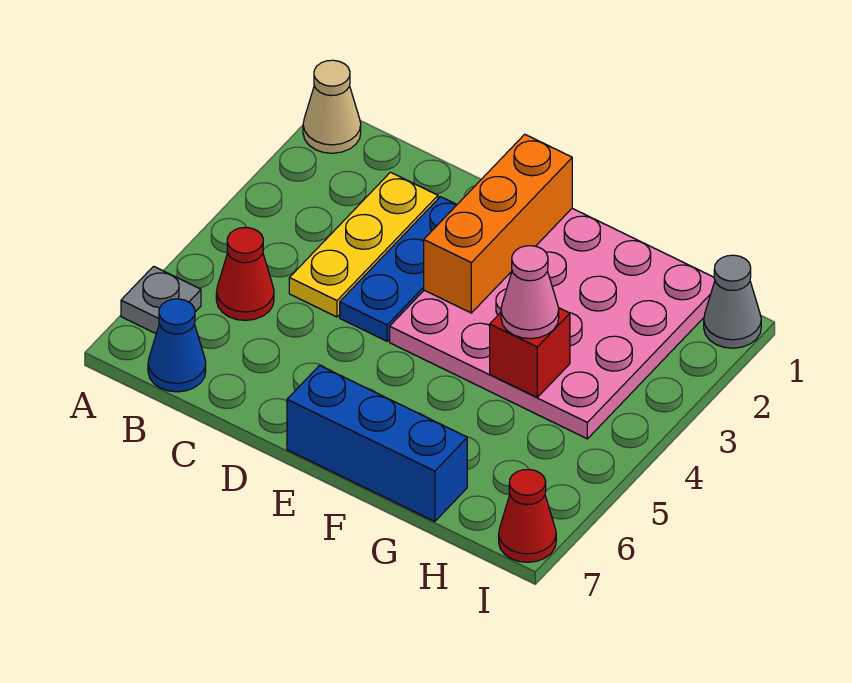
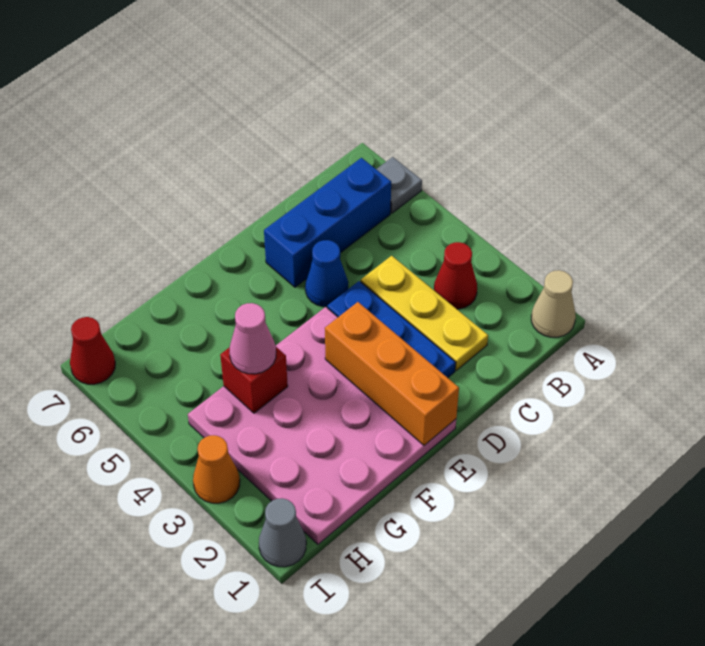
red 1x1 cone [216,227,274,320] -> red 1x1 cone moved to [434,242,477,309]
blue 1x1 cone [148,299,206,392] -> blue 1x1 cone moved to [305,240,348,307]
blue 1x3 brick [287,365,467,522] -> blue 1x3 brick moved to [264,158,391,287]
none -> orange 1x1 cone [193,435,240,503]

